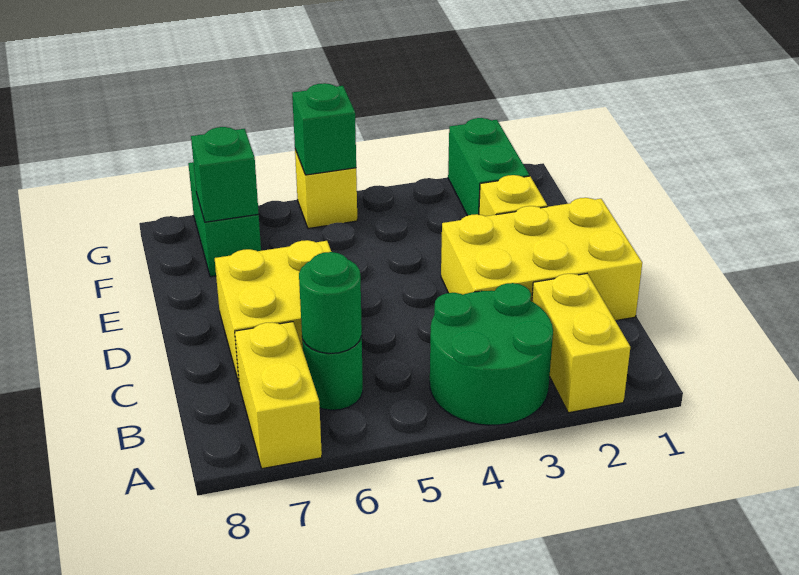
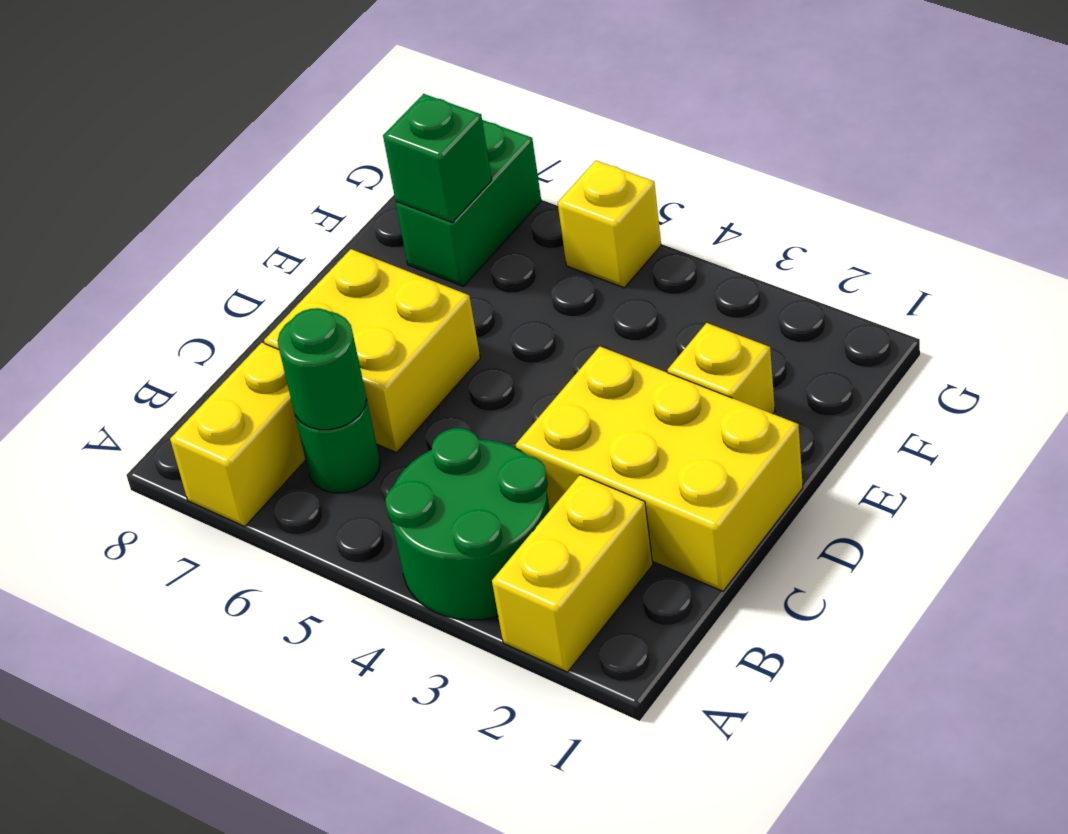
green 1x2 brick [448,118,529,216] -> none
green 1x1 brick [292,83,356,175] -> none

